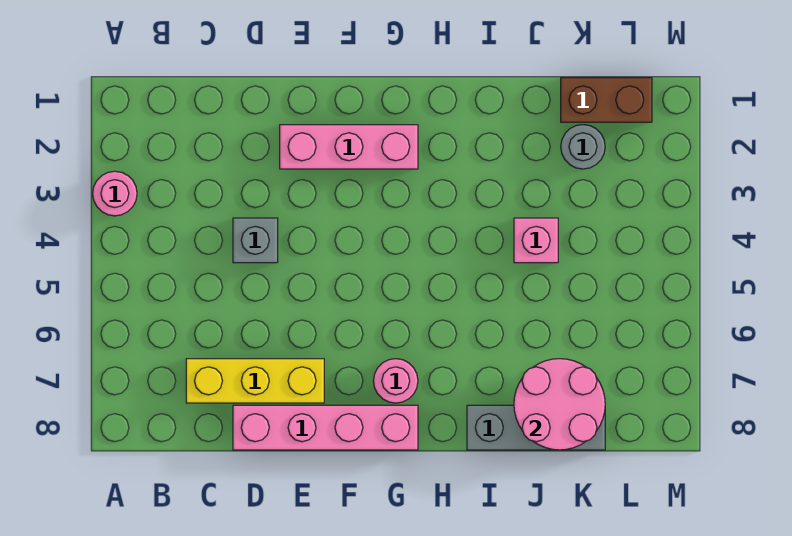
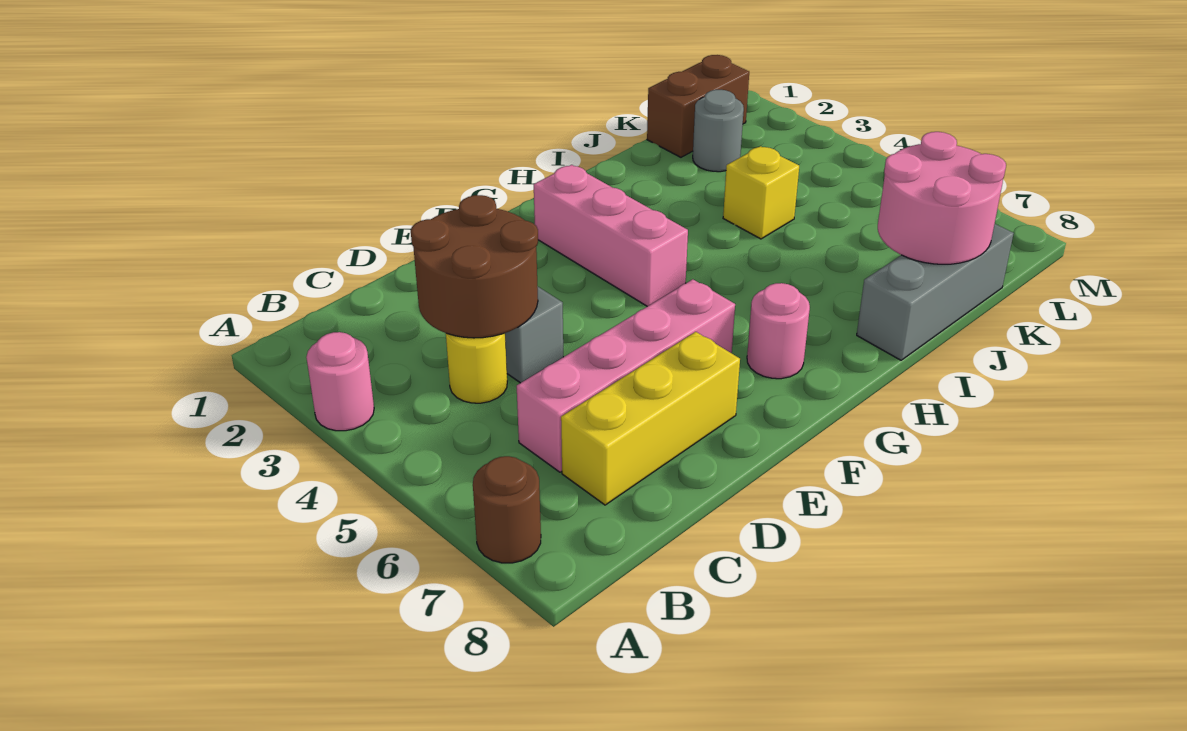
none -> brown 1x1 round brick [473,456,541,563]
none -> brown 2x2 round brick [411,195,538,338]
none -> yellow 1x1 round brick [446,333,507,403]
pink 1x4 brick [233,405,418,450] -> pink 1x4 brick moved to [517,279,735,472]
pink 1x3 brick [280,125,418,169] -> pink 1x3 brick turned to [534,165,688,306]
pink 1x1 brick [514,218,558,263] -> yellow 1x1 brick [723,146,799,239]

